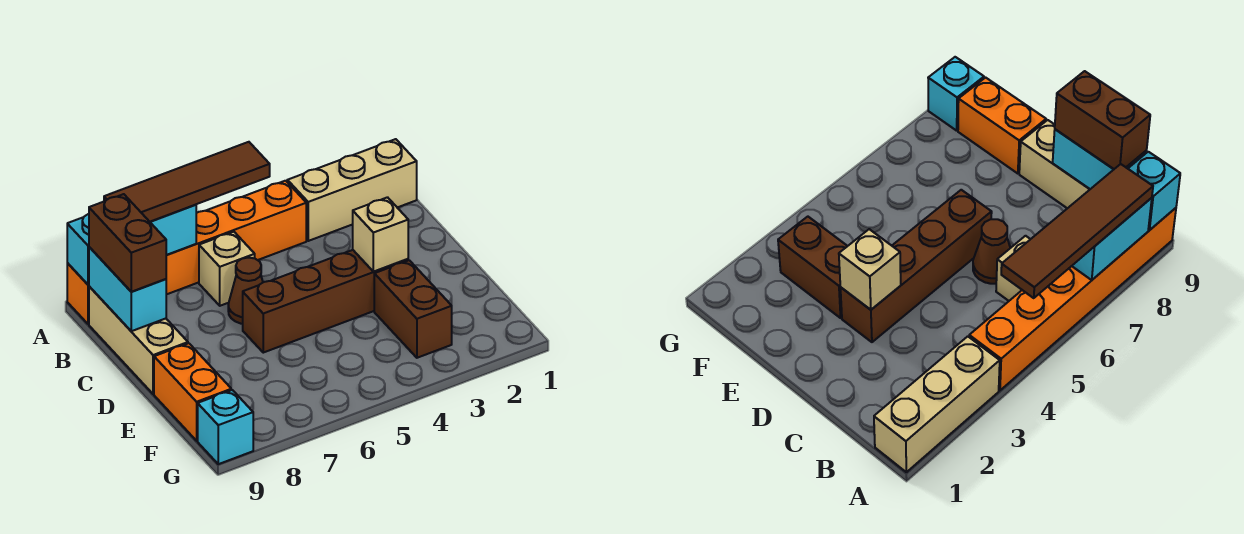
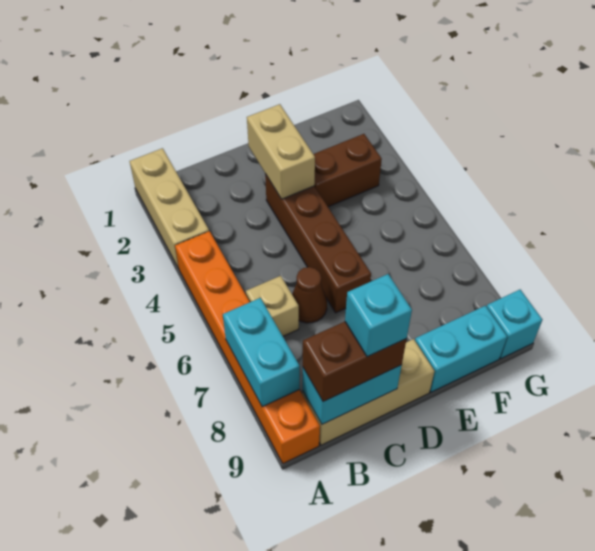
brown 1x4 tile [104,142,270,222] -> none
cyan 1x1 brick [67,214,89,285] -> cyan 1x1 brick moved to [345,274,412,357]
tan 1x1 brick [353,197,408,272] -> tan 1x2 brick [247,104,315,199]
orange 1x2 brick [154,343,231,441] -> cyan 1x2 brick [415,306,507,392]

